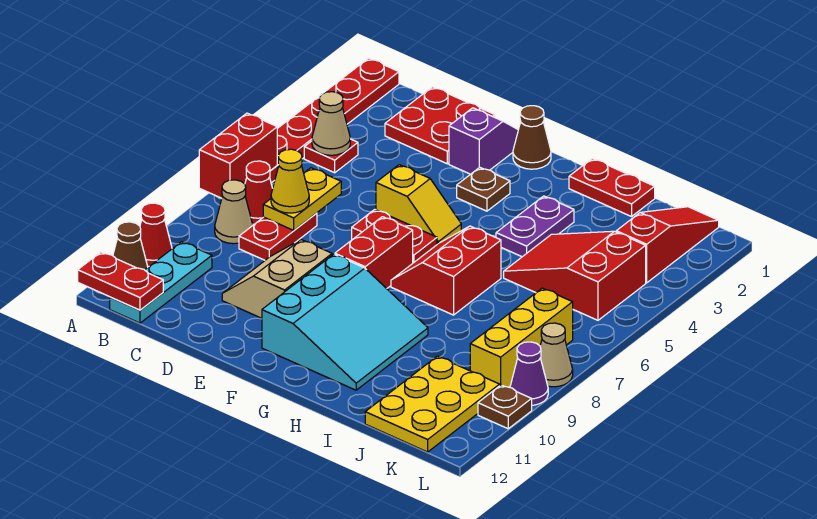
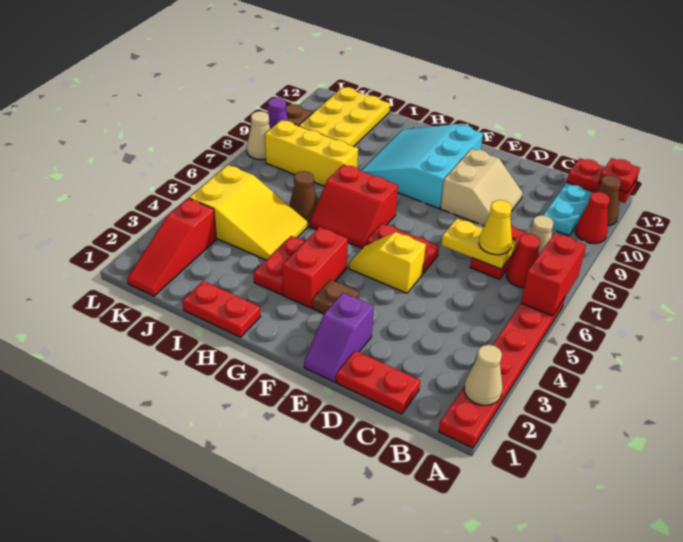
red 1x1 plate [304,139,358,173] -> red 1x1 plate moved to [599,158,640,193]
tan 1x1 cone [312,92,350,155] -> tan 1x1 cone moved to [464,345,503,405]
red 2x2 plate [385,87,495,164] -> red 1x2 plate [336,350,420,414]
yellow 1x2 plate [263,168,341,230] -> yellow 1x2 plate turned to [441,219,516,269]
brown 1x1 cone [513,106,551,169] -> brown 1x1 cone moved to [289,171,318,222]
red 1x2 brick [335,217,413,289] -> red 1x2 brick moved to [282,227,348,308]
red 2x2 slope [391,226,501,315] -> red 2x2 slope turned to [310,164,398,248]
purple 1x2 plate [496,196,574,257] -> red 1x2 plate [254,236,304,294]
red 2x3 slope [504,231,646,320] -> yellow 2x3 slope [189,165,308,260]
yellow 1x3 brick [470,288,573,387] -> yellow 1x3 brick turned to [265,120,358,186]

